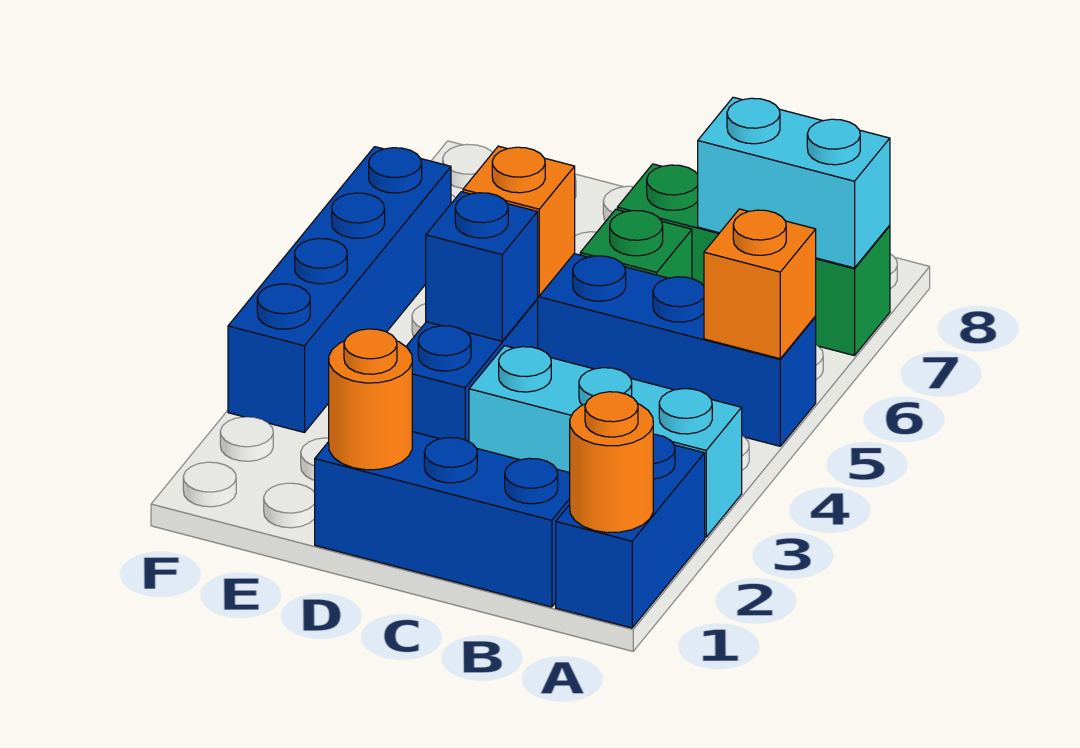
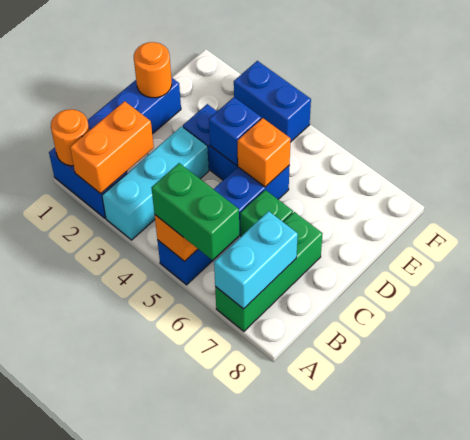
none -> orange 1x2 brick [70,101,154,194]
none -> green 1x2 brick [152,163,239,260]
blue 1x4 brick [228,147,451,432] -> blue 1x2 brick [234,61,311,142]

